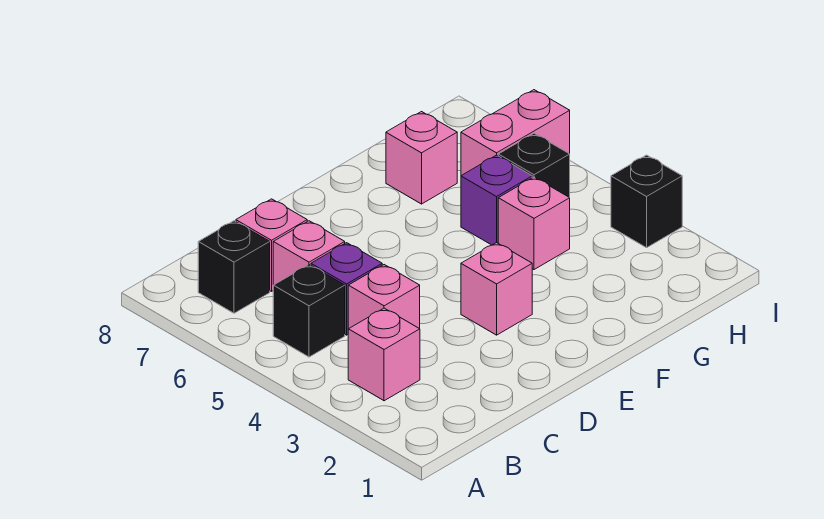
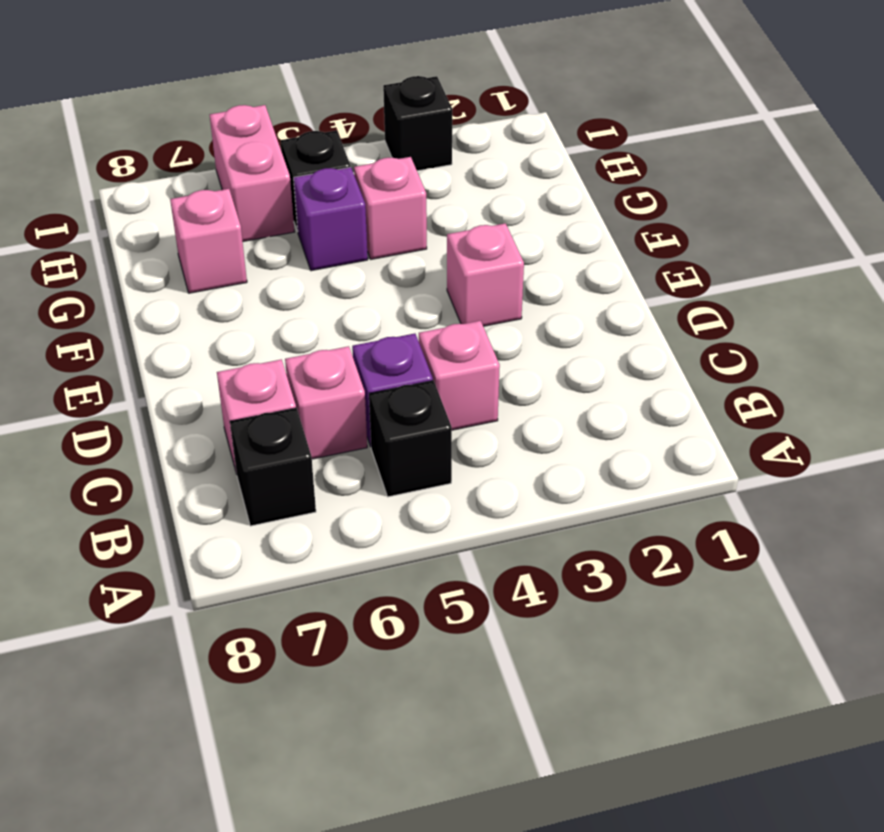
pink 1x1 brick [348,308,420,401] -> none

